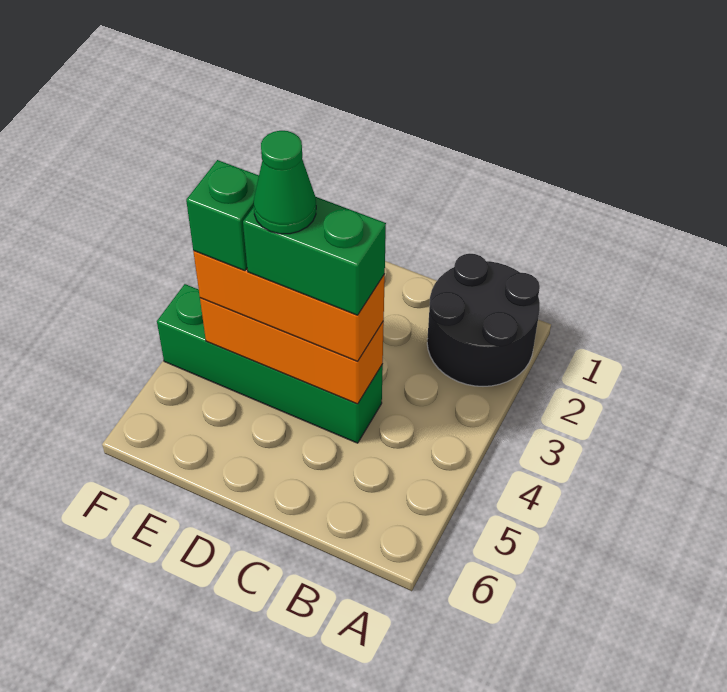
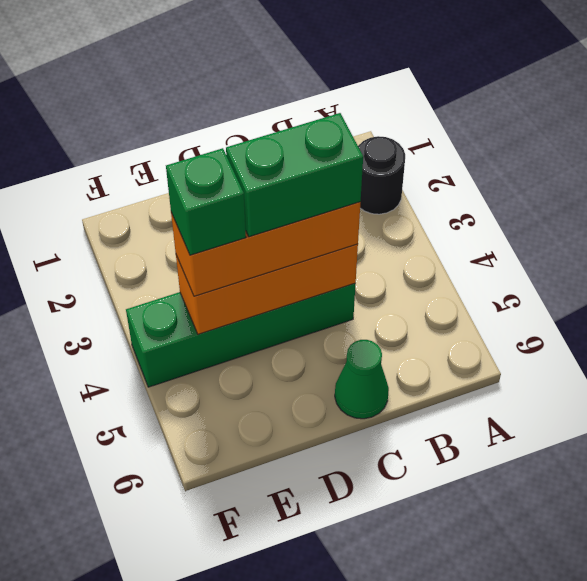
black 2x2 round brick [427,254,540,386] -> black 1x1 round brick [358,136,405,214]
green 1x1 cone [254,131,316,234] -> green 1x1 cone moved to [335,340,389,419]

